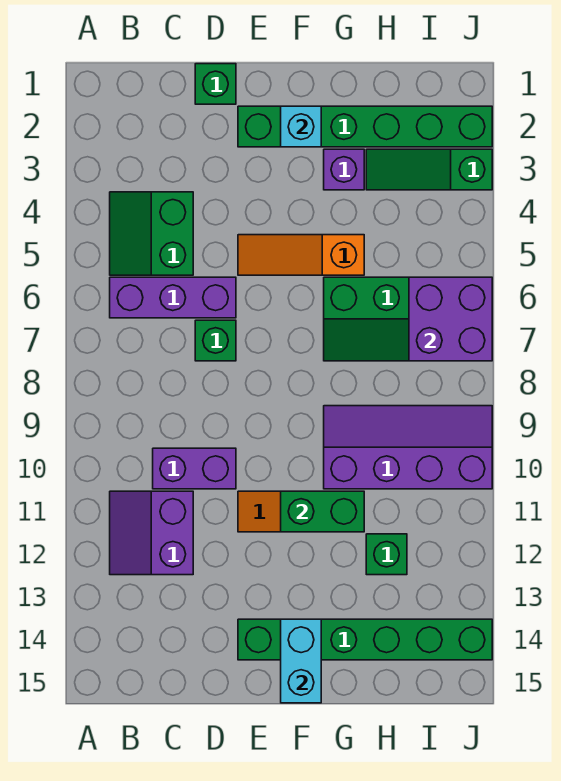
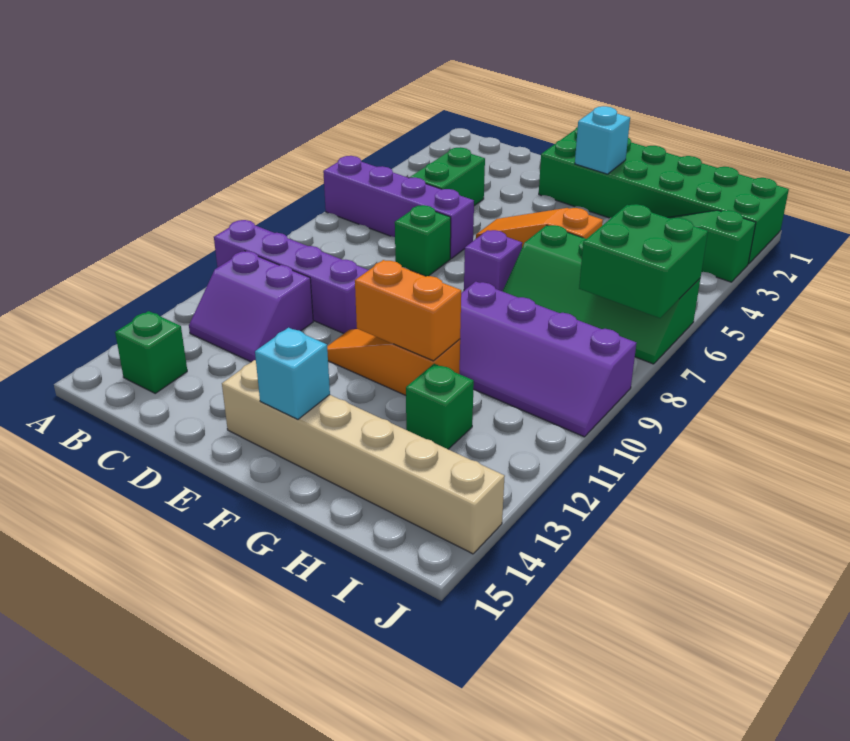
purple 1x3 brick [110,277,236,318] -> purple 1x4 brick [323,156,474,259]
purple 2x2 slope [110,491,193,575] -> purple 2x2 slope turned to [189,251,313,362]
purple 1x2 brick [153,448,236,489] -> purple 1x4 brick [214,220,368,333]
green 1x1 brick [195,64,236,104] -> green 1x1 brick moved to [115,311,187,393]
green 1x6 brick [238,106,492,147] -> green 2x6 brick [539,127,789,264]
green 1x6 brick [238,619,492,660] -> tan 1x6 brick [222,360,505,554]
green 1x2 brick [281,491,364,532] -> orange 1x2 brick [355,260,461,361]
cyan 1x2 brick [281,619,321,703] -> cyan 1x1 brick [255,328,330,419]
purple 1x1 brick [324,149,364,190] -> purple 1x1 brick moved to [464,230,522,291]
purple 2x4 slope [324,406,492,489] -> purple 2x4 slope turned to [460,282,636,437]
purple 2x2 brick [409,277,492,361] -> green 2x2 brick [579,204,708,318]

